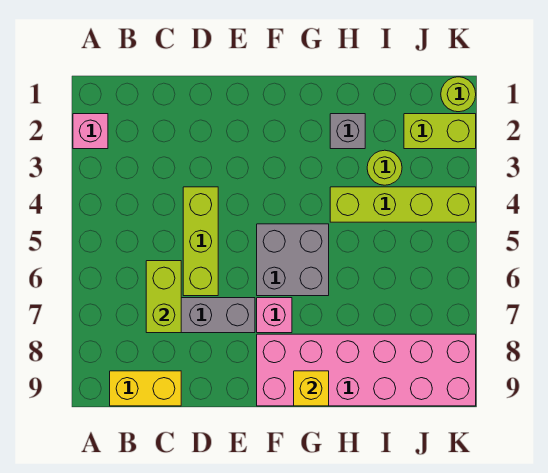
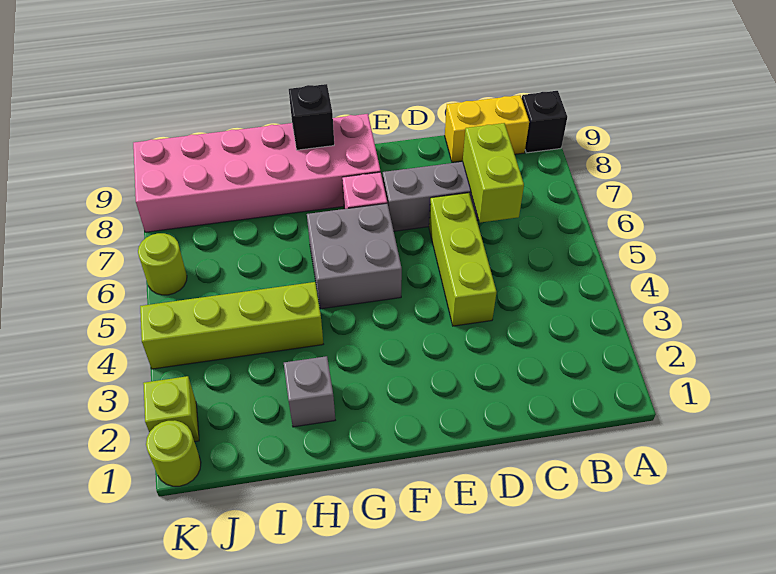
pink 1x1 brick [73,114,108,149] -> none
none -> black 1x1 brick [522,91,567,153]
yellow 1x1 brick [294,371,329,406] -> black 1x1 brick [289,84,334,150]
lime 1x1 round brick [367,150,402,185] -> lime 1x1 round brick moved to [138,233,187,295]
lime 1x2 brick [404,114,476,149] -> lime 1x1 brick [143,376,199,442]

